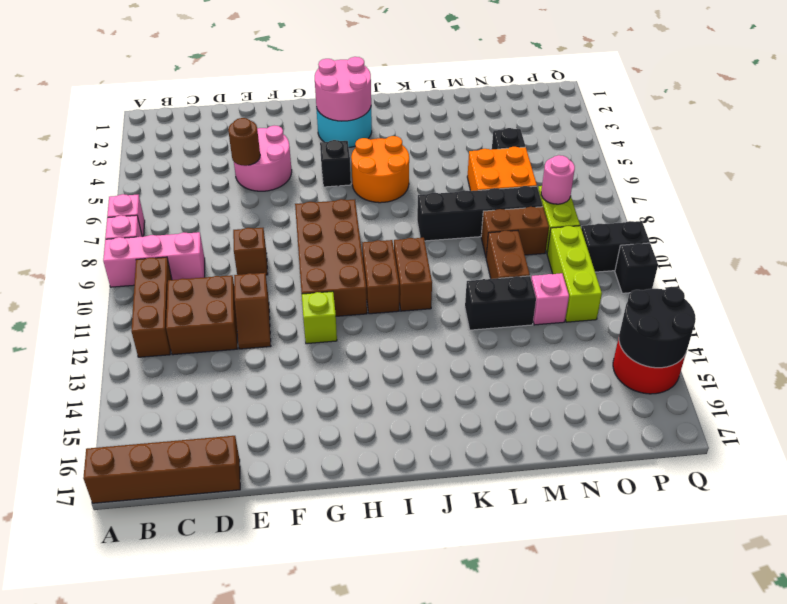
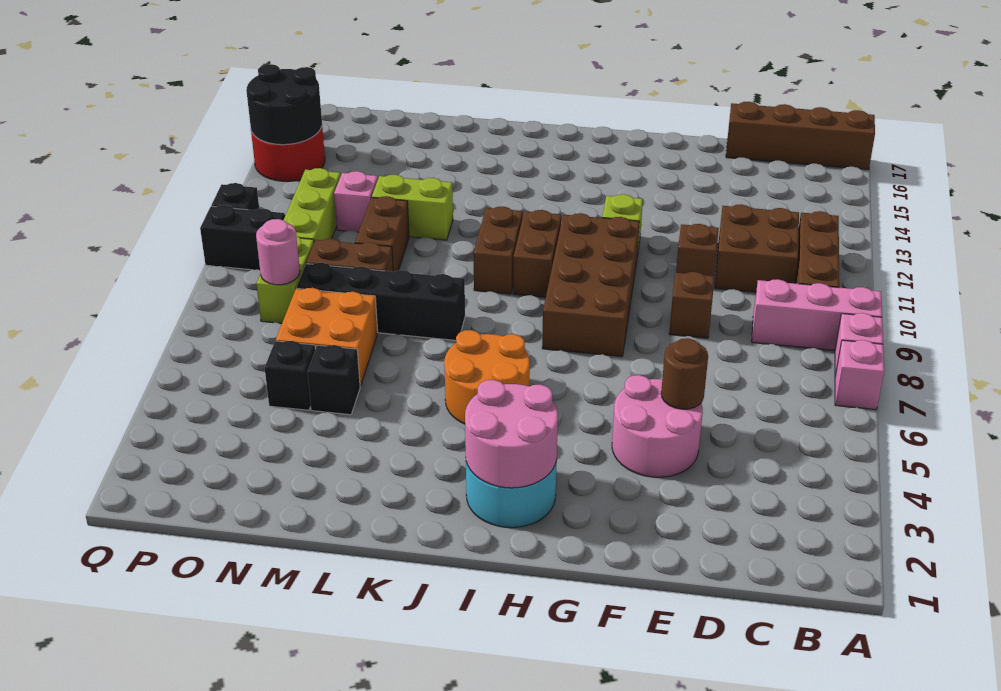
black 1x1 brick [320,140,351,187] -> black 1x1 brick moved to [307,345,360,415]
black 1x2 brick [465,276,536,330] -> lime 1x2 brick [372,175,453,240]

